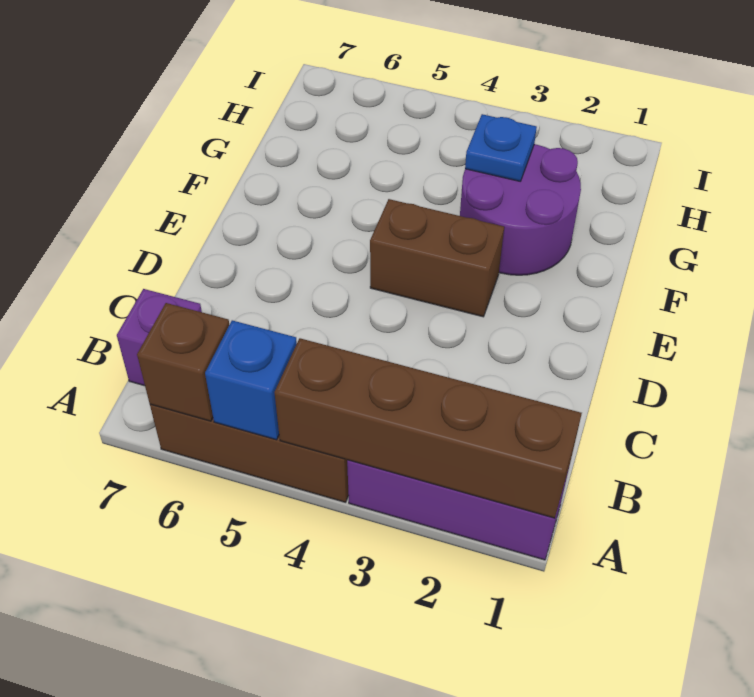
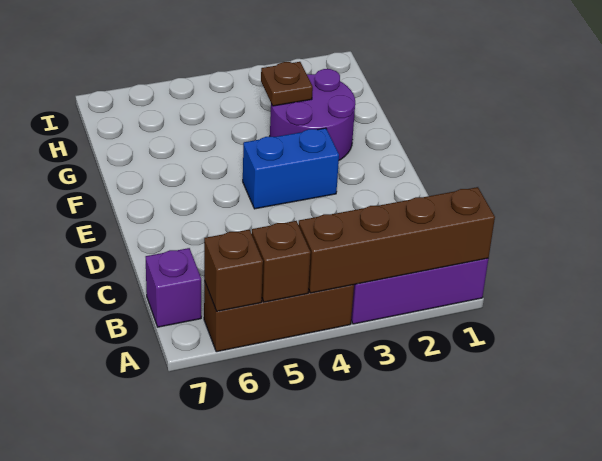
blue 1x1 brick [205,320,297,440] -> brown 1x1 brick [252,221,311,302]
brown 1x2 brick [370,199,504,317] -> blue 1x2 brick [243,128,339,209]
blue 1x1 plate [465,114,537,181] -> brown 1x1 plate [261,62,313,106]

